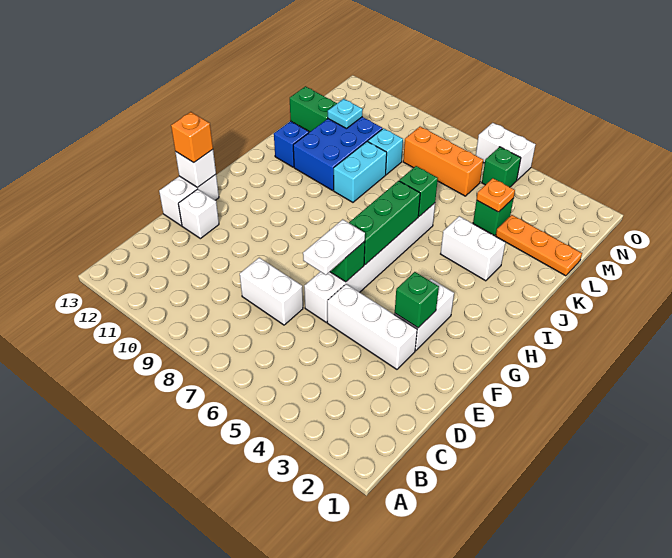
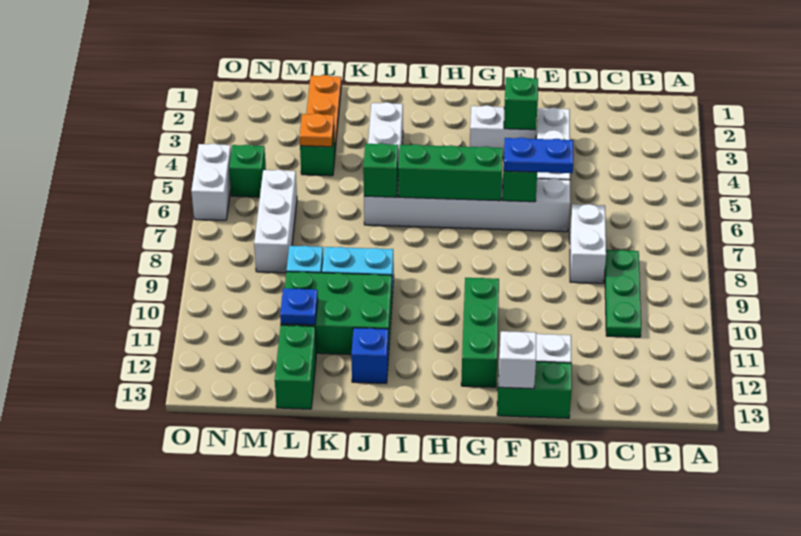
none -> green 1x3 plate [605,250,641,337]
white 1x2 plate [303,219,365,275] -> blue 1x2 plate [504,137,573,173]
white 1x2 brick [159,175,219,226] -> green 1x2 brick [497,362,572,418]
orange 1x1 brick [171,112,213,163] -> none
none -> green 1x3 brick [461,278,499,387]
blue 2x3 brick [293,117,382,190] -> green 2x3 brick [281,272,392,356]
cyan 1x1 plate [328,99,363,129] -> blue 1x1 plate [280,288,318,325]
orange 1x3 brick [403,127,483,196] -> white 1x3 brick [254,170,297,273]

